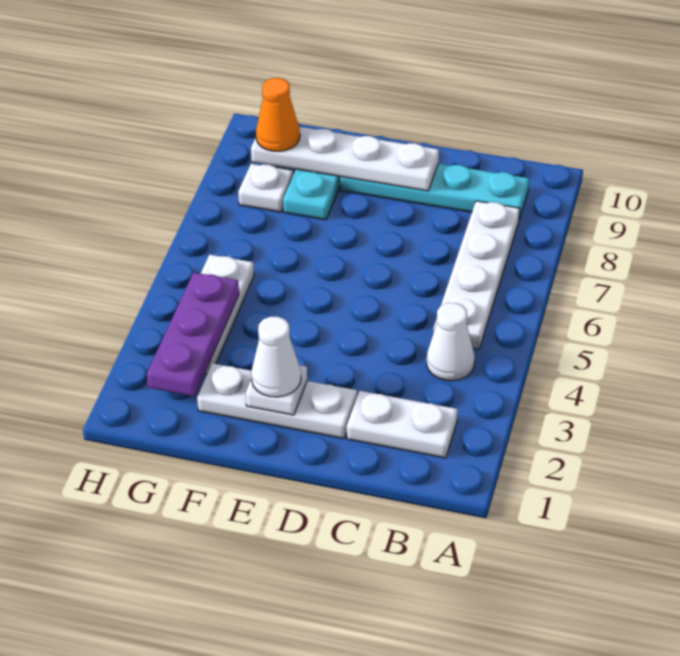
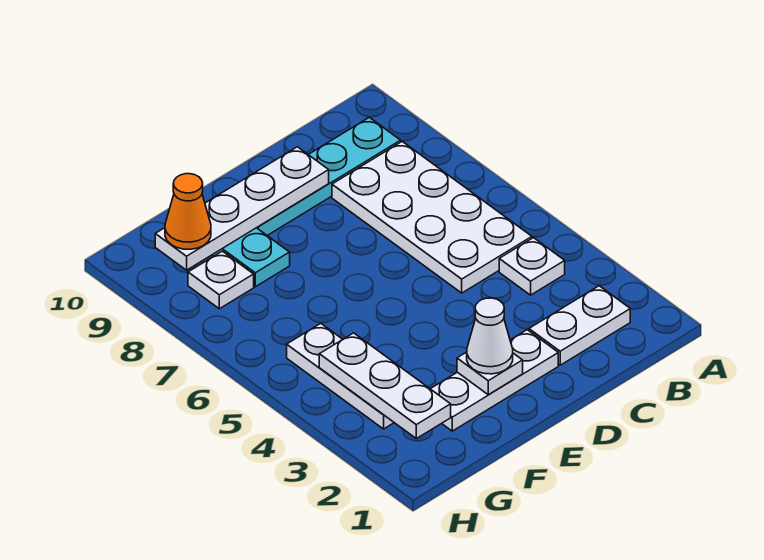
white 1x1 cone [427,303,475,381] -> white 1x1 plate [499,238,565,295]
white 1x4 plate [433,201,520,349] -> white 2x4 plate [332,142,532,293]
purple 1x3 plate [147,272,239,396] -> white 1x3 plate [319,333,451,438]

